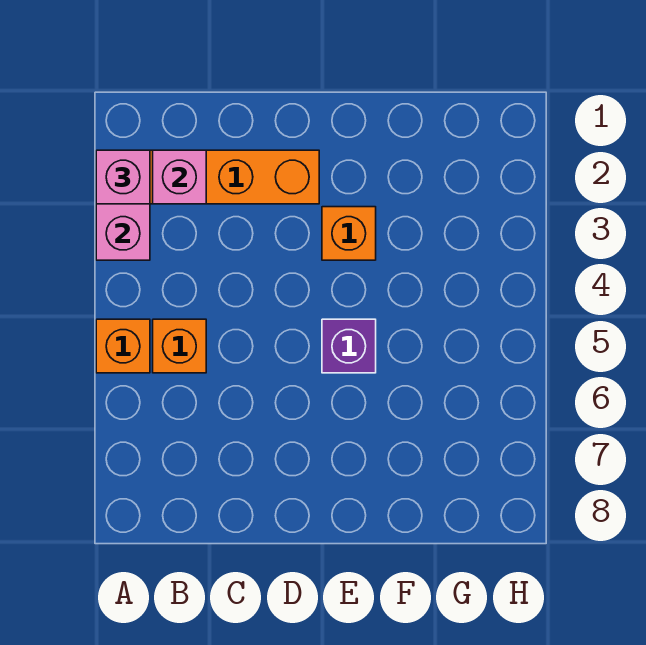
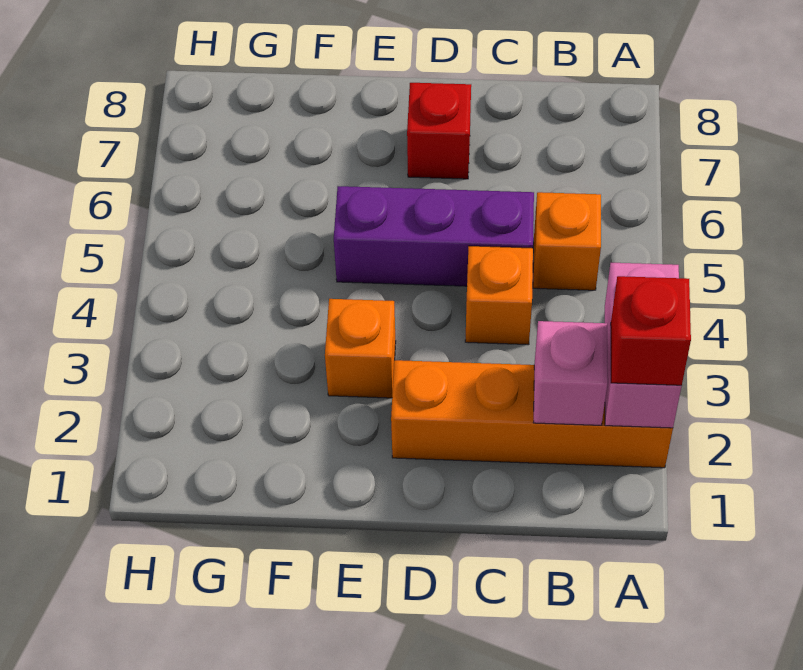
pink 1x1 brick [96,150,150,204] -> red 1x1 brick [611,276,691,385]
orange 1x1 brick [96,319,150,373] -> orange 1x1 brick moved to [465,246,533,345]
none -> red 1x1 brick [407,83,471,179]
purple 1x1 brick [322,319,376,373] -> purple 1x3 brick [334,186,534,286]

